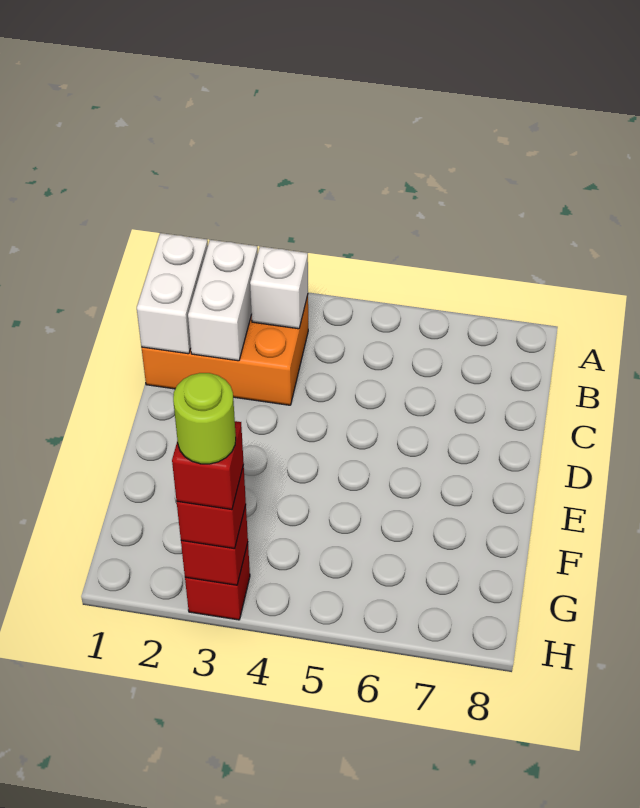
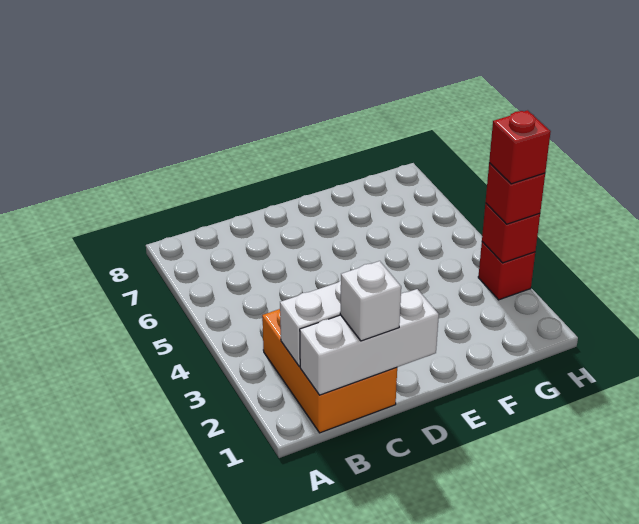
white 1x2 brick [137,233,208,354] -> white 1x3 brick [300,289,439,395]
white 1x1 brick [250,246,308,329] -> white 1x1 brick moved to [340,261,401,341]
lime 1x1 round brick [173,373,236,464] -> none

